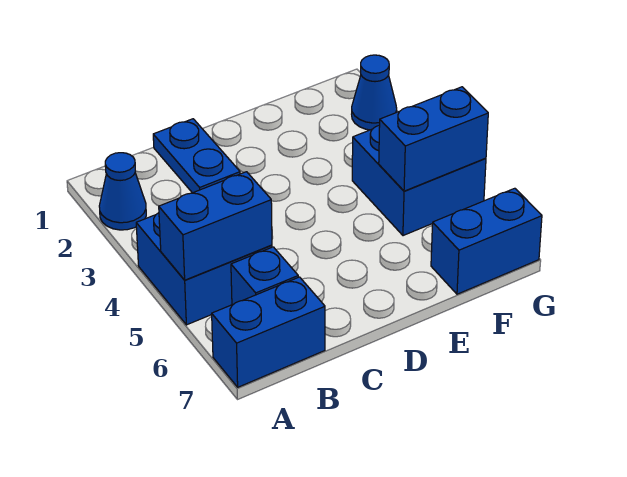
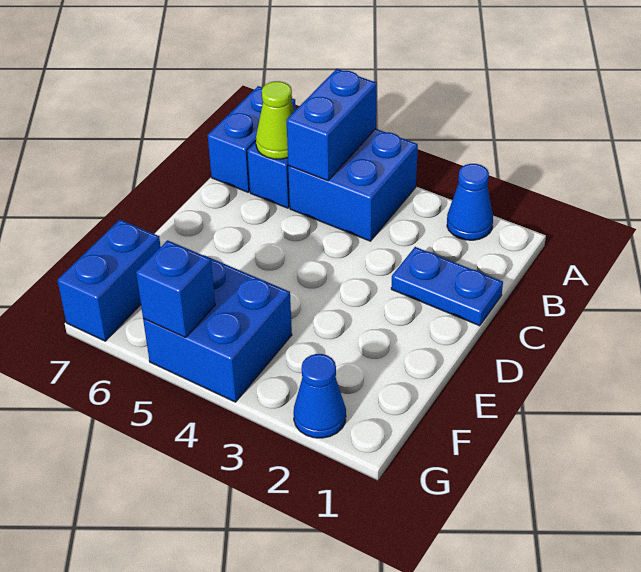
none -> lime 1x1 cone [256,81,294,159]
blue 1x2 brick [379,87,488,191] -> blue 1x1 brick [136,240,215,337]

